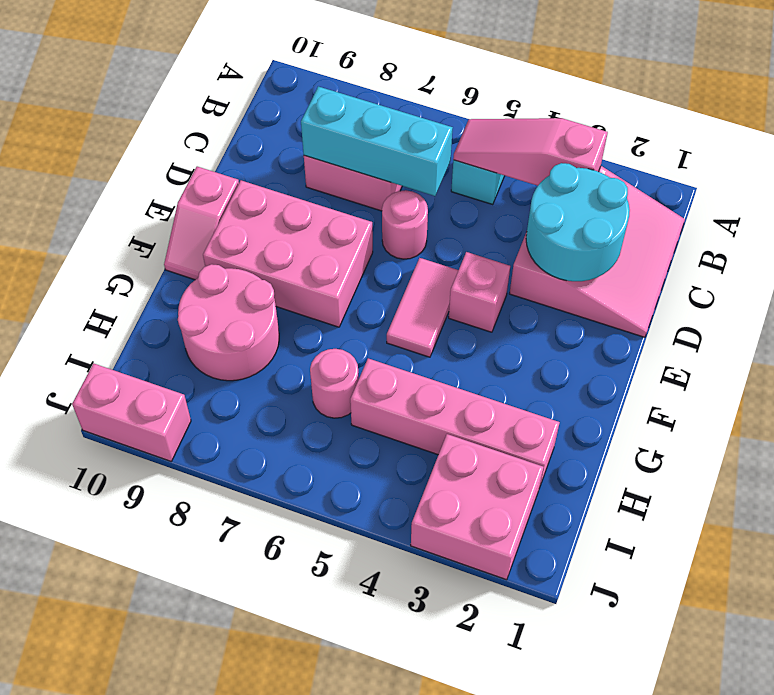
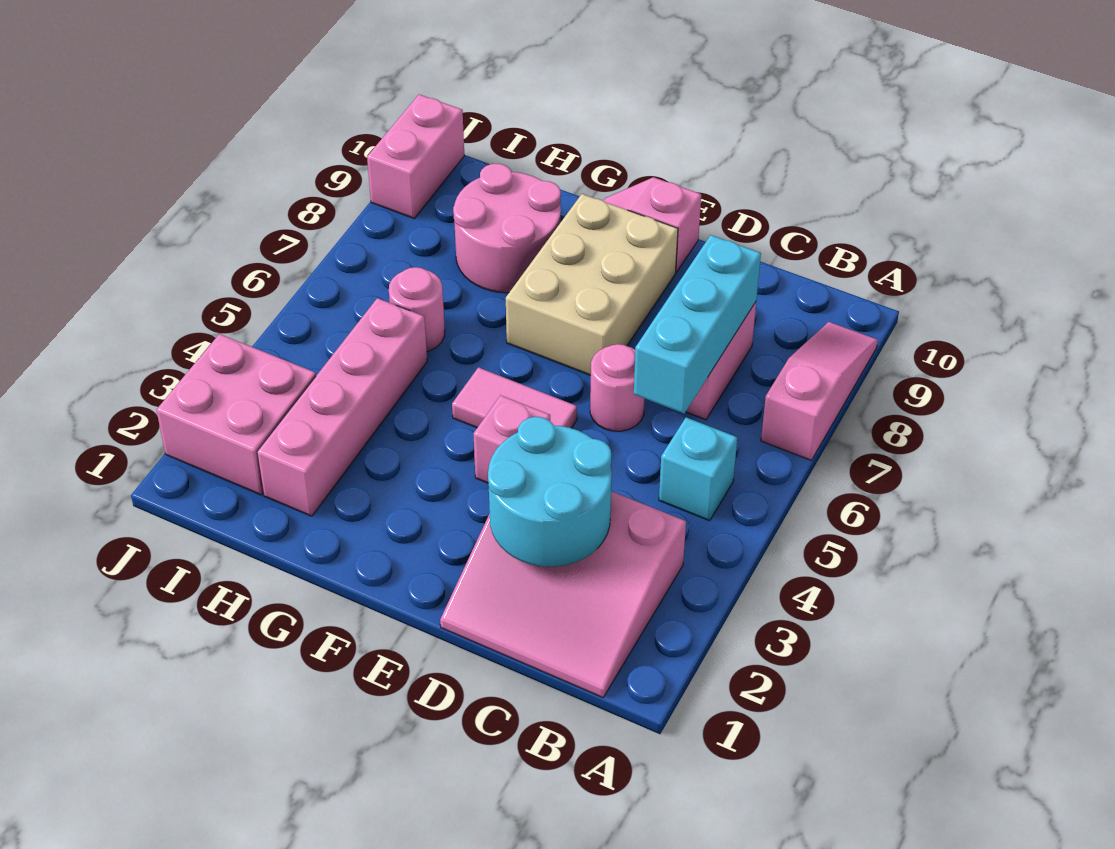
pink 1x3 slope [453,118,608,186] -> pink 1x3 slope moved to [761,322,878,460]
pink 2x3 brick [203,180,373,327] -> tan 2x3 brick [506,194,678,375]

